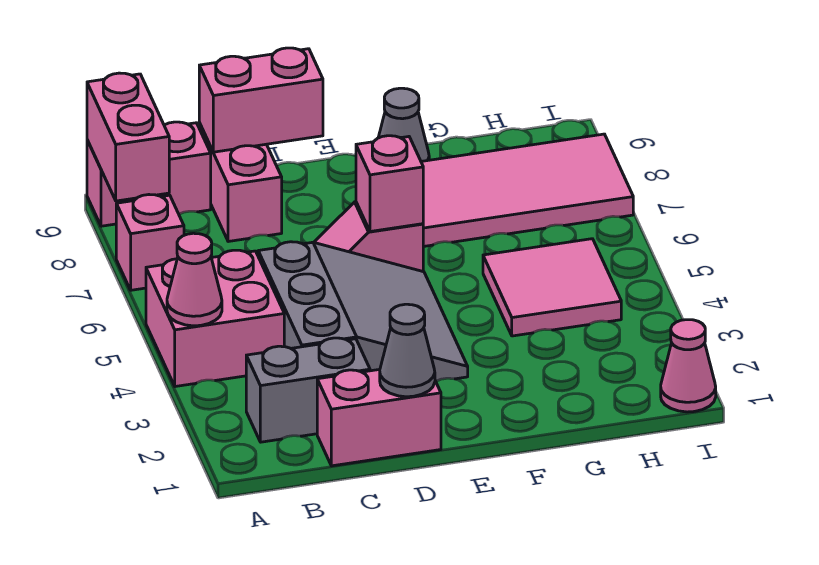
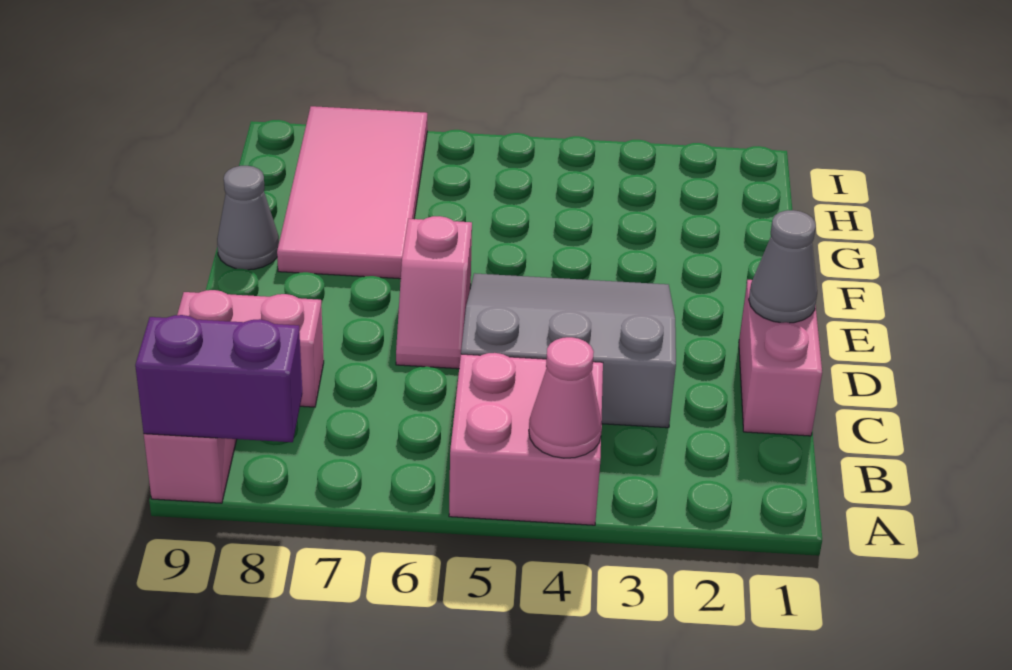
pink 1x1 brick [116,195,184,290] -> none
pink 1x2 brick [87,73,169,201] -> purple 1x2 brick [135,315,302,442]
grey 1x2 brick [246,338,370,442] -> none
pink 1x2 brick [199,48,323,152] -> none
pink 1x1 brick [356,136,423,232] -> none
pink 2x2 tile [483,239,621,336] -> none
pink 1x1 cone [661,320,716,412] -> none

